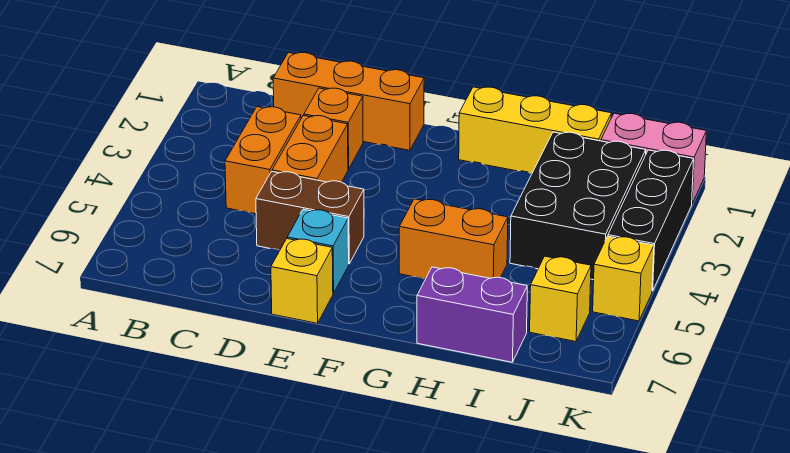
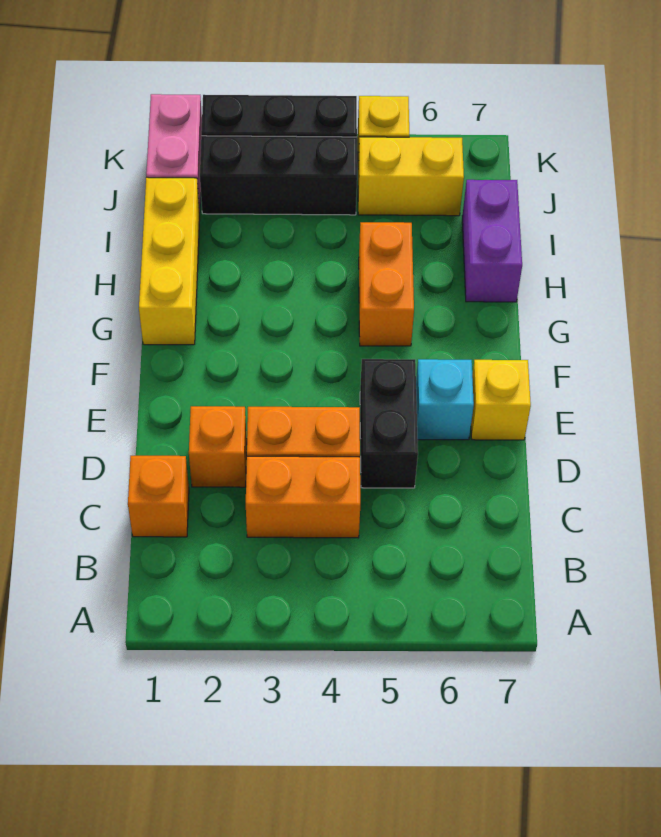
orange 1x3 brick [273,53,424,150] -> orange 1x1 brick [128,456,189,537]
brown 1x2 brick [256,171,364,264] -> black 1x2 brick [360,359,418,488]
black 2x3 brick [510,132,646,280] -> black 1x3 brick [200,136,357,215]
yellow 1x1 brick [530,256,591,342] -> yellow 1x2 brick [358,137,464,216]

